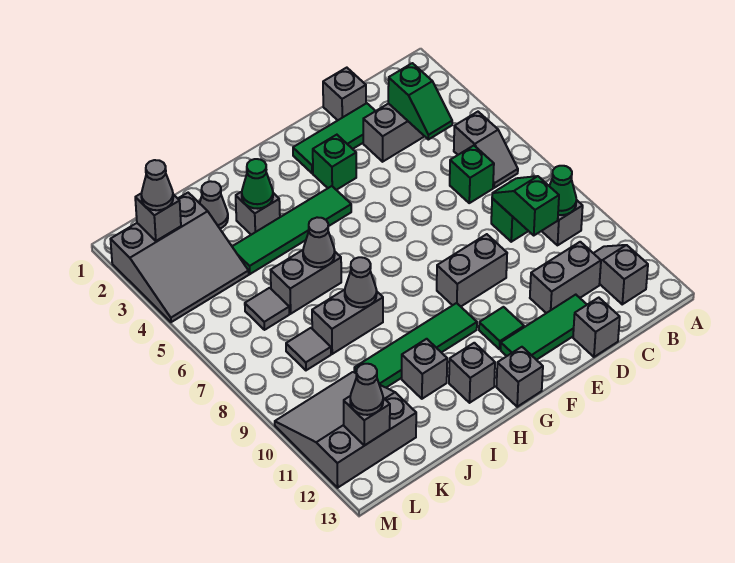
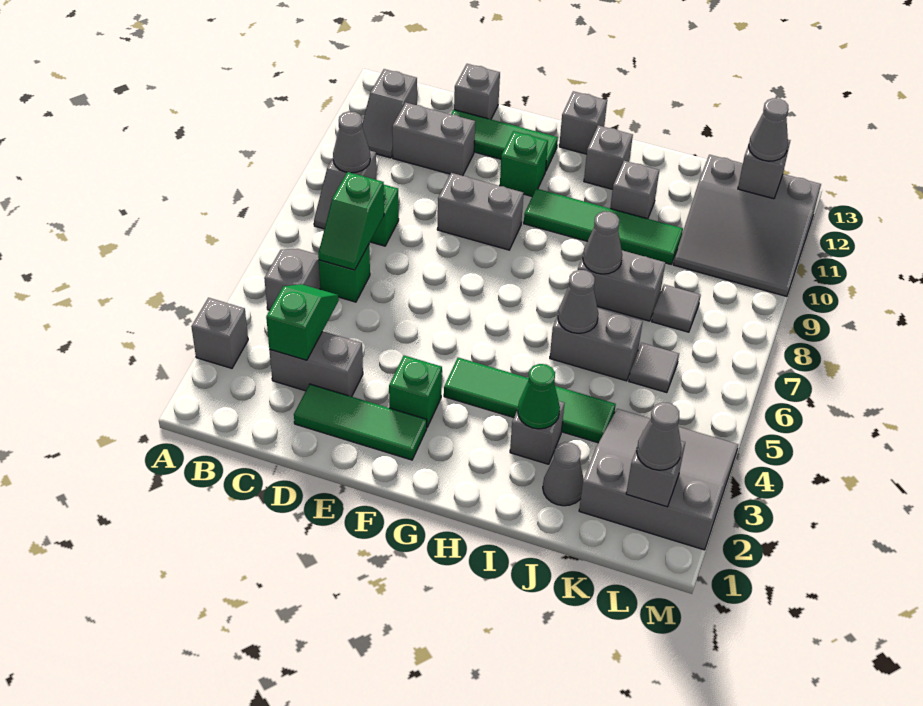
green 1x1 cone [550,166,576,215] -> grey 1x1 cone [333,111,370,173]
green 1x2 slope [492,176,559,235] -> green 1x2 slope moved to [318,172,384,270]
grey 1x1 brick [323,68,366,120] -> grey 1x1 brick moved to [191,298,248,368]
green 1x1 tile [479,307,524,349] -> green 1x1 brick [500,131,548,196]

